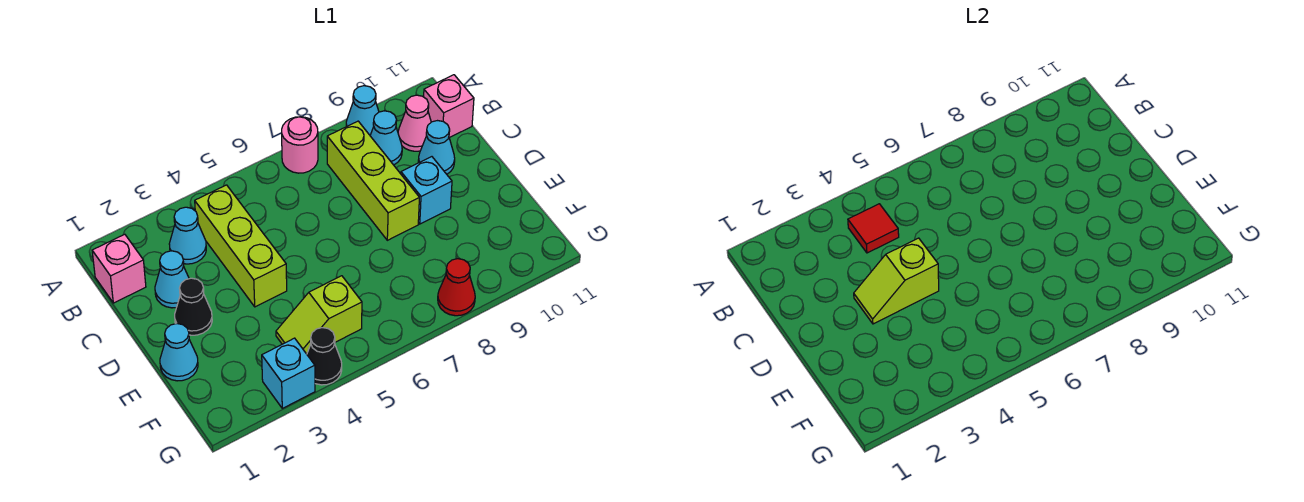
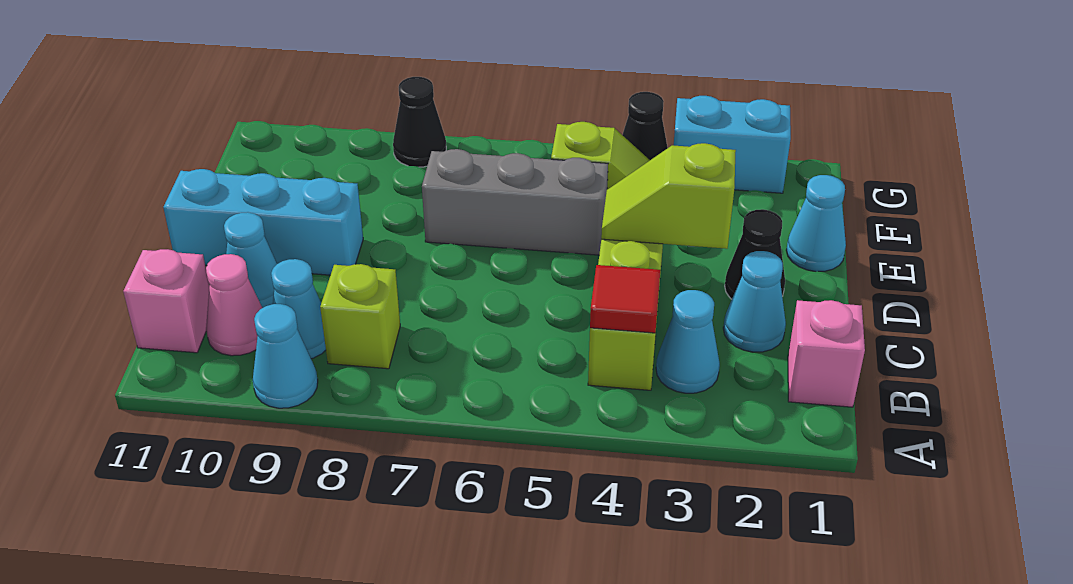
pink 1x1 round brick [282,117,318,173] -> none
lime 1x3 brick [327,121,419,240] -> lime 1x1 brick [320,264,400,369]
lime 1x2 slope [854,238,939,324] -> lime 1x2 slope turned to [601,143,736,249]
cyan 1x1 brick [401,157,452,224] -> cyan 1x3 brick [163,169,363,275]
none -> grey 1x3 brick [422,149,608,255]
cyan 1x1 brick [262,338,315,408] -> cyan 1x2 brick [674,96,791,193]
red 1x1 cone [438,259,475,316] -> black 1x1 cone [393,77,446,167]

